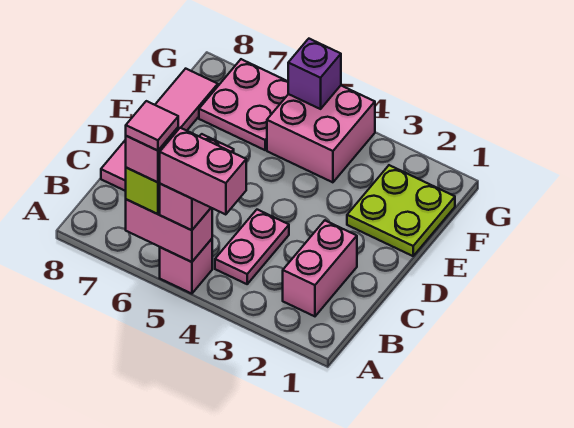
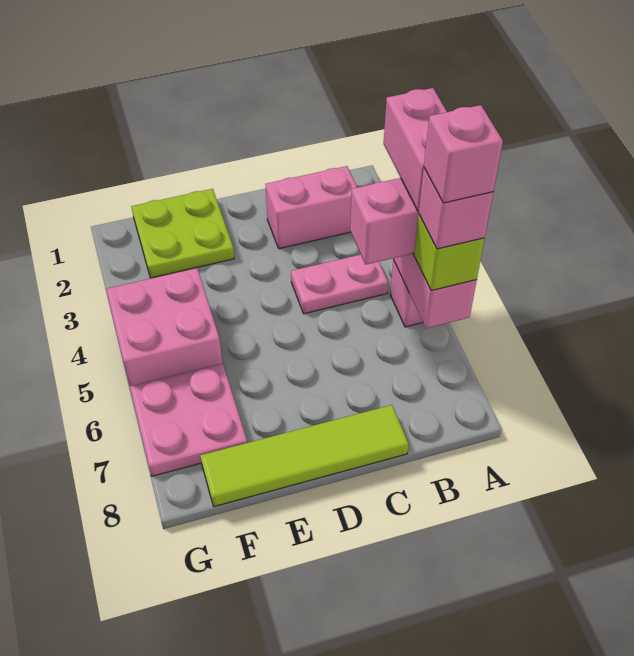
pink 1x1 tile [126,101,178,151] -> pink 1x1 brick [424,105,503,203]
pink 1x4 tile [101,69,218,191] -> lime 1x4 tile [200,405,409,507]
purple 1x1 brick [288,39,341,109] -> none

